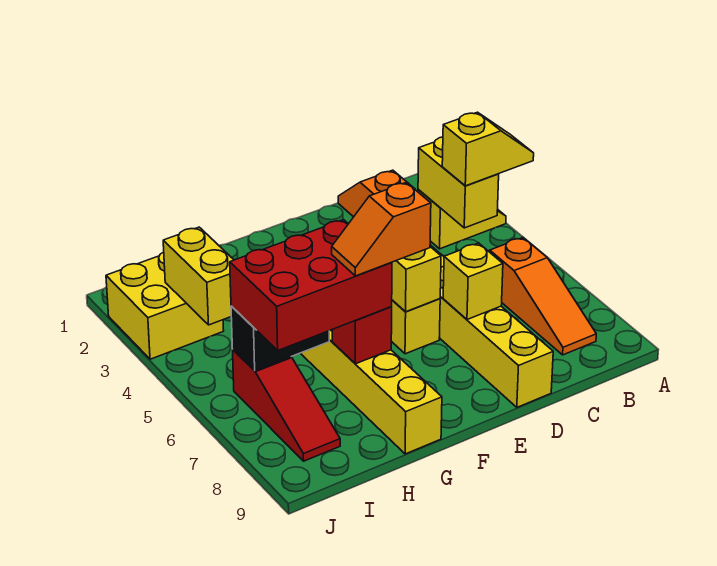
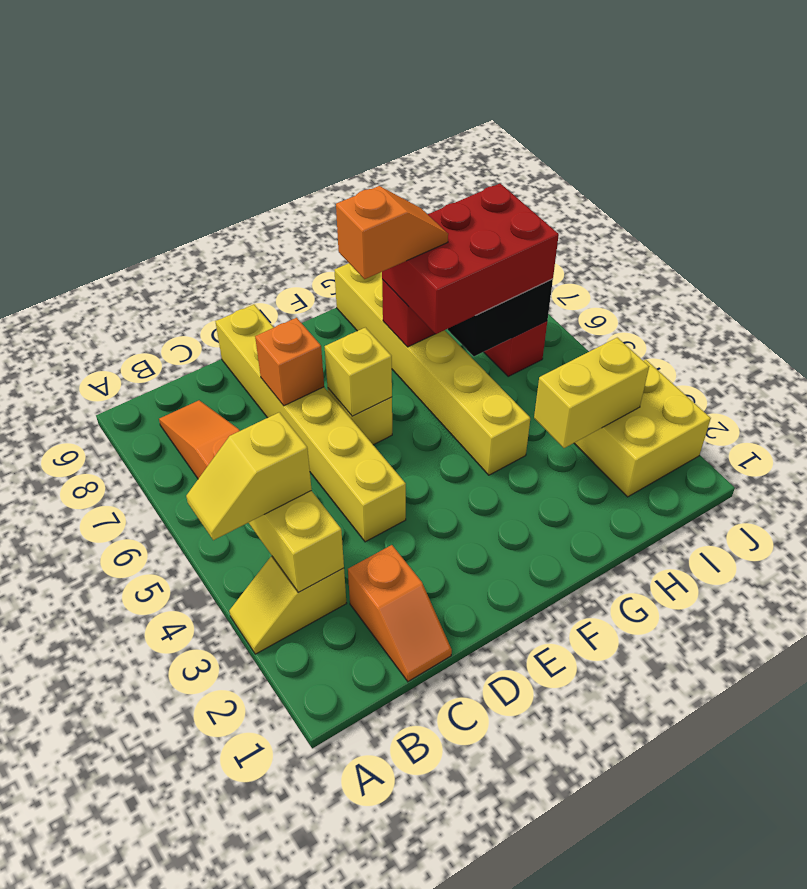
yellow 1x1 brick [443,243,503,320] -> orange 1x1 brick [255,318,324,406]
yellow 1x2 brick [163,227,234,325] -> yellow 1x2 brick turned to [534,338,649,448]

